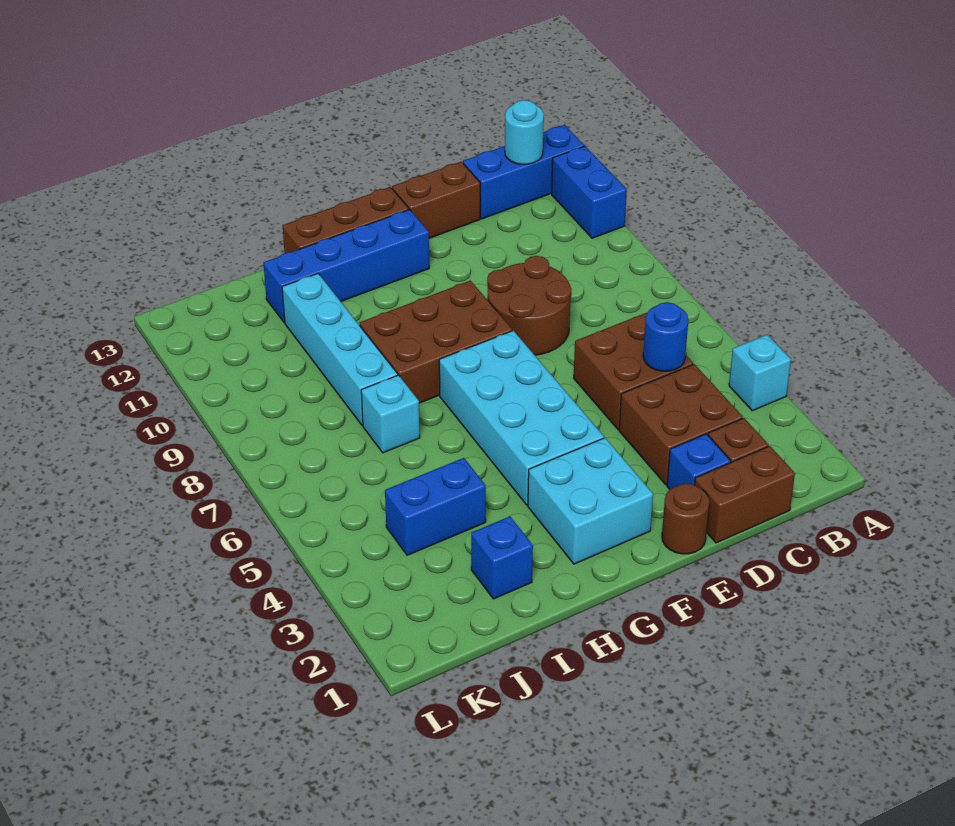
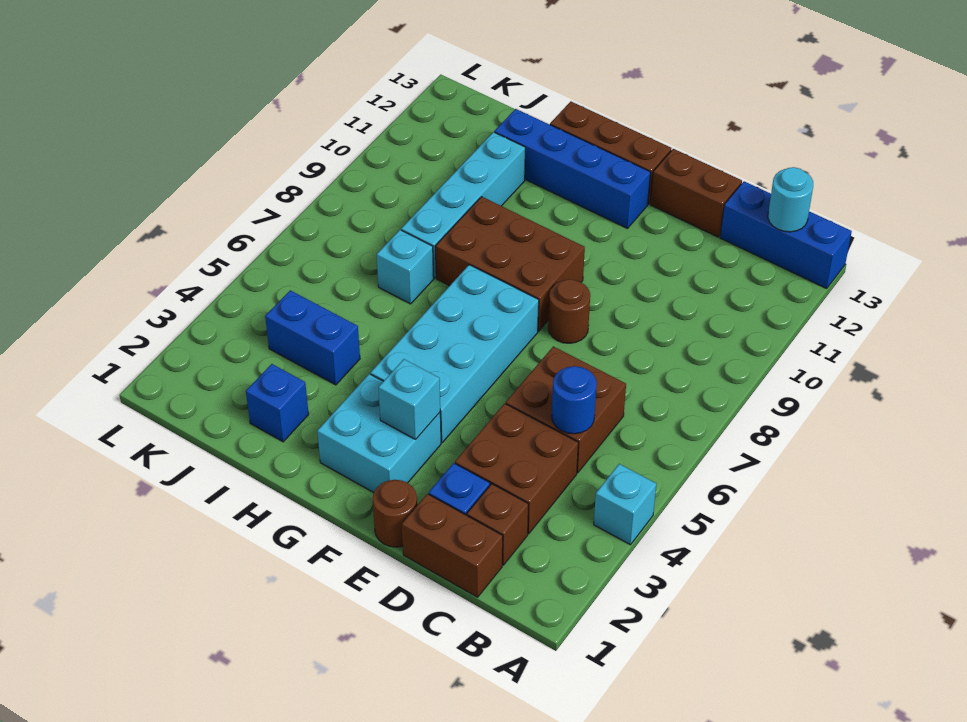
blue 1x2 brick [552,146,627,238] -> none
brown 2x2 round brick [487,256,571,355] -> brown 1x1 round brick [548,279,590,343]
none -> cyan 1x1 brick [378,359,440,439]

